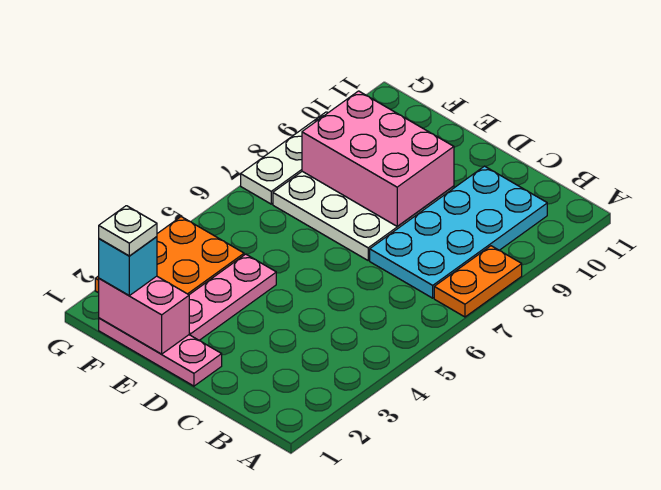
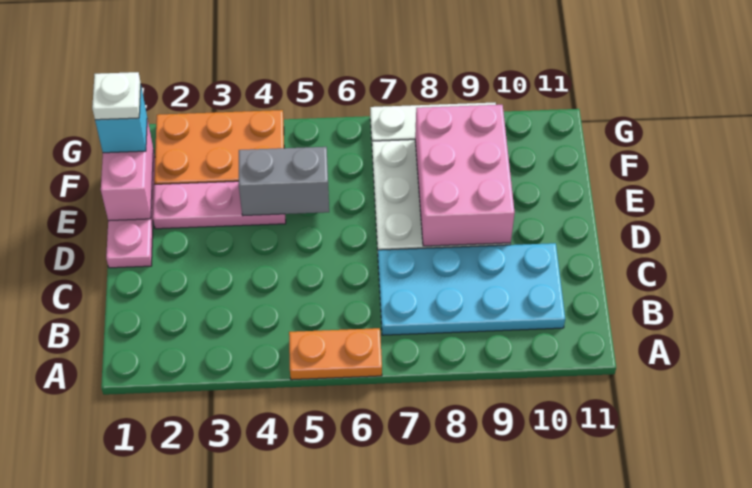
orange 1x2 plate [434,246,522,317] -> orange 1x2 plate moved to [289,328,382,380]
none -> grey 1x2 brick [239,147,329,216]

